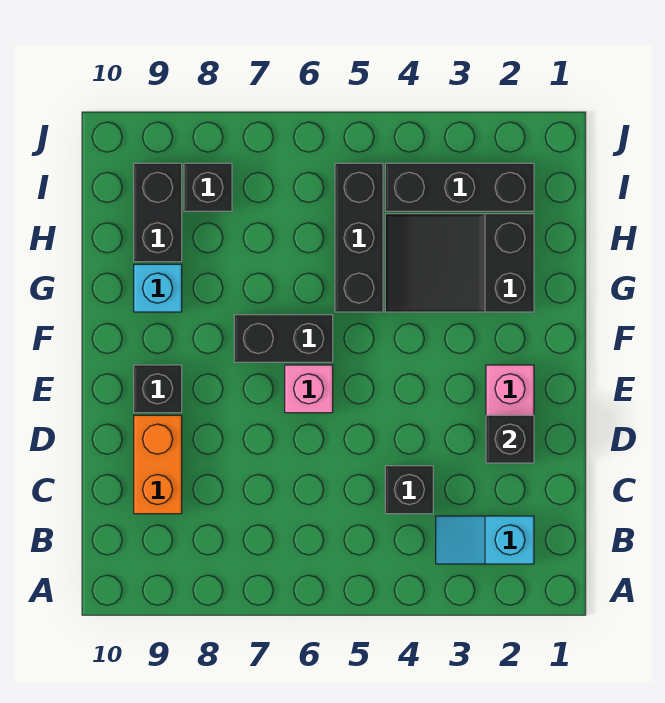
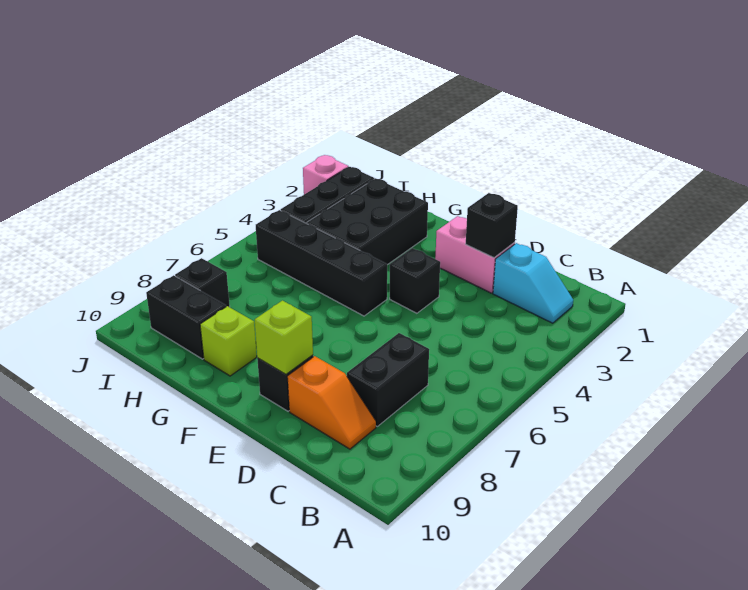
cyan 1x2 slope [436,516,534,564] -> cyan 1x2 slope turned to [493,243,573,323]
black 1x1 brick [385,466,433,514] -> black 1x1 brick moved to [390,248,440,313]
orange 1x2 brick [134,415,182,514] -> orange 1x2 slope [288,356,376,449]
pink 1x1 brick [285,365,333,413] -> pink 1x1 brick moved to [303,155,348,194]
none -> lime 1x1 brick [255,301,313,374]
black 1x2 brick [234,315,333,362] -> black 1x2 brick moved to [347,333,429,426]
black 2x3 slope [385,214,534,312] -> black 2x3 brick [307,178,428,265]
black 1x3 brick [335,163,383,312] -> black 1x4 brick [256,210,387,316]
cyan 1x1 brick [134,264,182,312] -> lime 1x1 brick [200,306,257,376]

